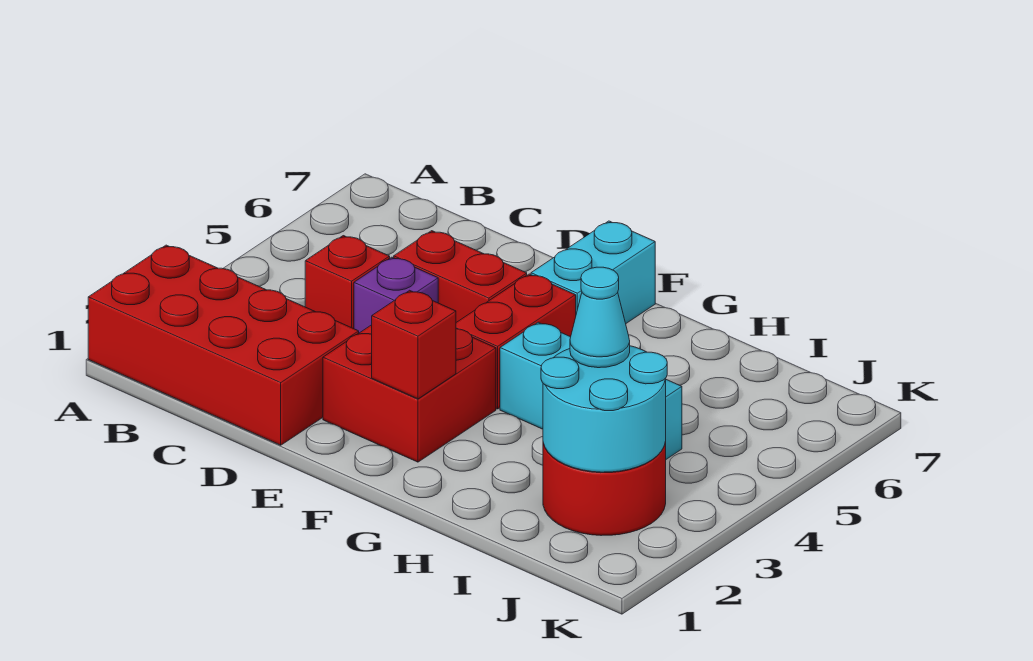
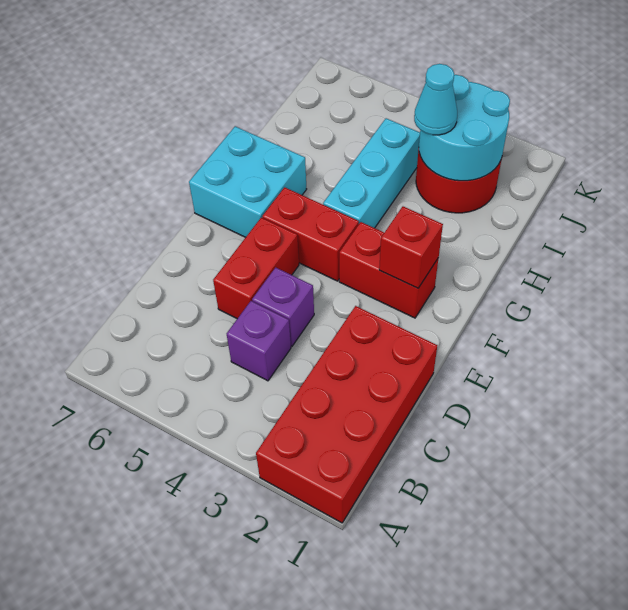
red 1x1 brick [305,236,390,329] -> purple 1x1 brick [227,301,291,381]
red 2x2 brick [323,325,496,462] -> red 1x2 brick [339,222,438,318]
cyan 1x2 brick [531,221,655,323] -> cyan 2x2 brick [189,126,307,237]

